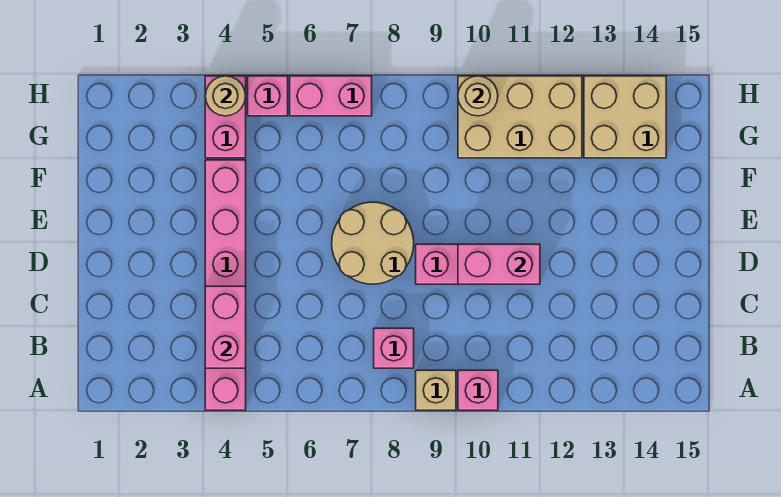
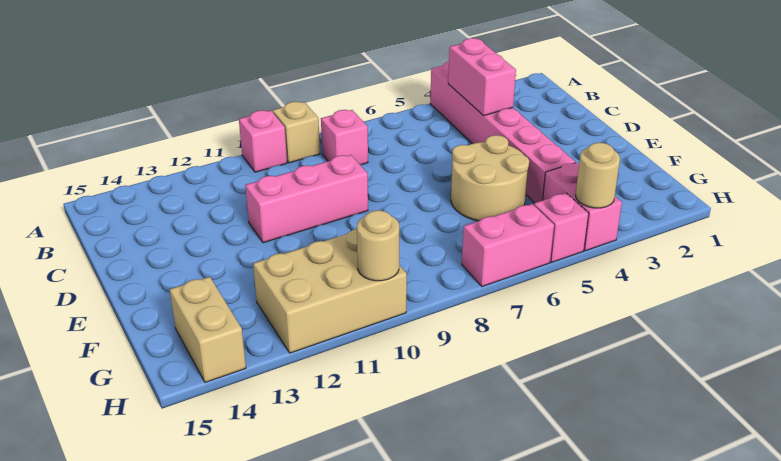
tan 2x2 round brick [332,202,414,284] -> tan 2x2 round brick moved to [451,135,529,221]
pink 1x2 brick [458,244,540,284] -> none
tan 2x2 brick [584,76,666,158] -> tan 1x2 brick [170,277,246,383]

